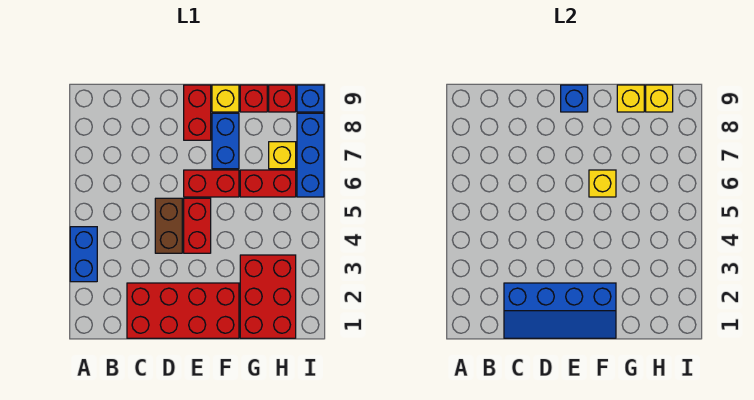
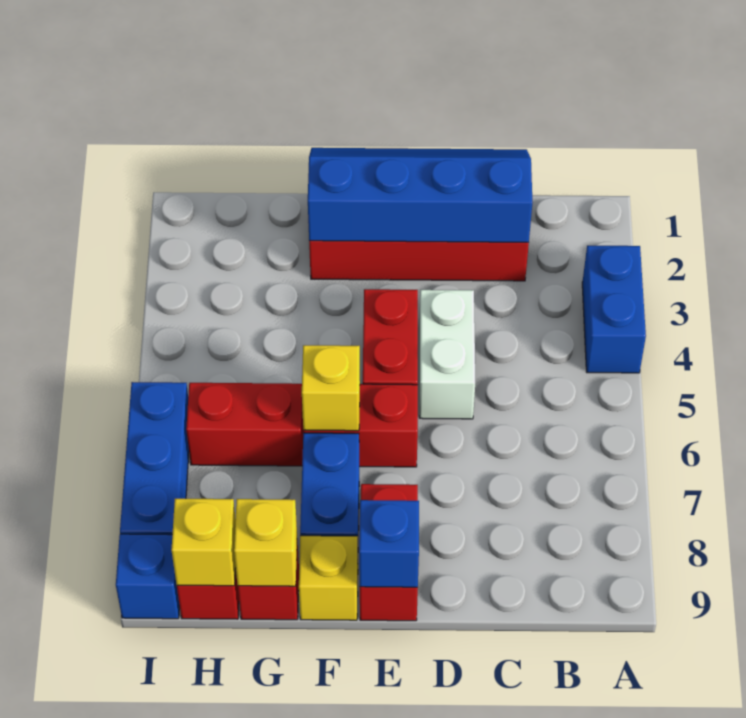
brown 1x2 brick [155,198,182,253] -> white 1x2 brick [419,290,475,419]
red 2x3 brick [240,255,296,338] -> none
yellow 1x1 brick [269,142,296,169] -> none

